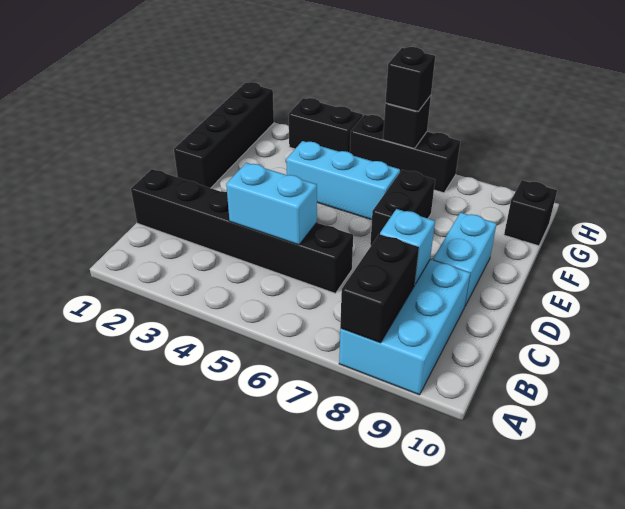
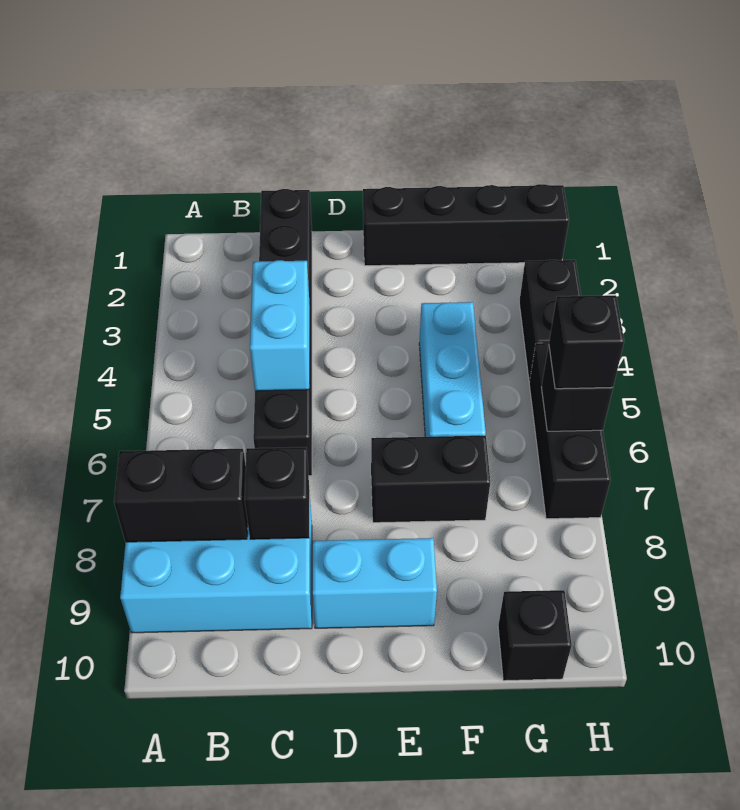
cyan 1x1 brick [380,209,435,284] -> black 1x1 brick [245,447,309,539]

